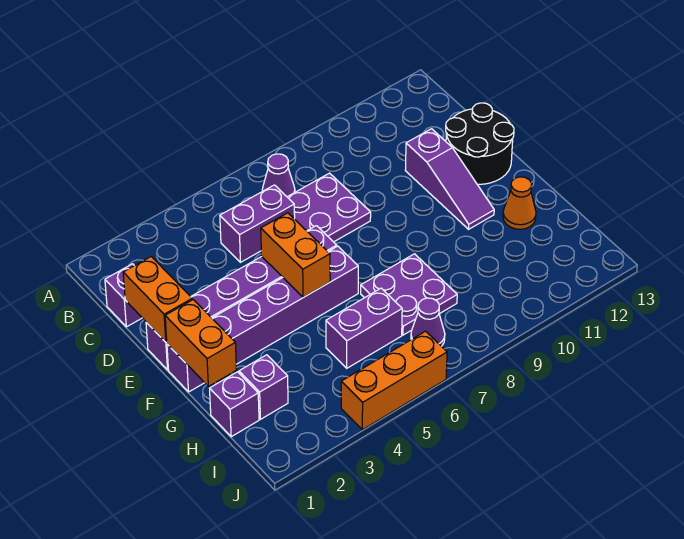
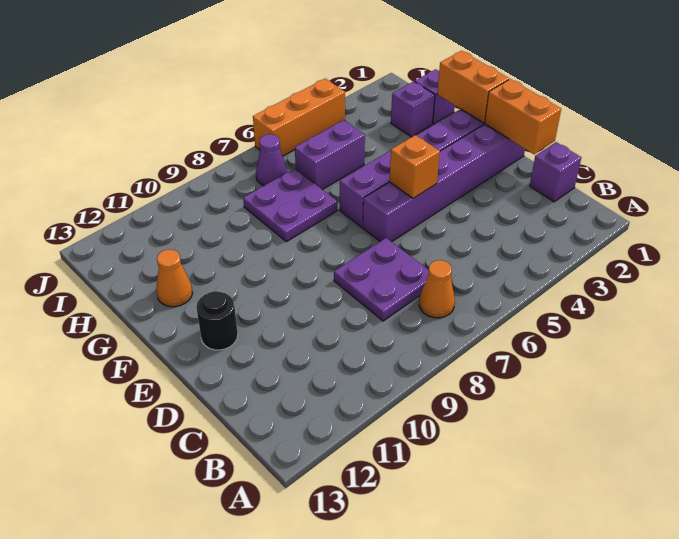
purple 1x1 cone [262,154,295,197] -> orange 1x1 cone [419,260,455,318]
purple 1x2 brick [220,185,295,262] -> none
purple 1x3 slope [405,129,494,229] -> none
black 2x2 round brick [446,103,514,184] -> black 1x1 round brick [196,291,238,350]
orange 1x2 brick [261,213,330,297] -> orange 1x1 brick [389,135,440,198]

